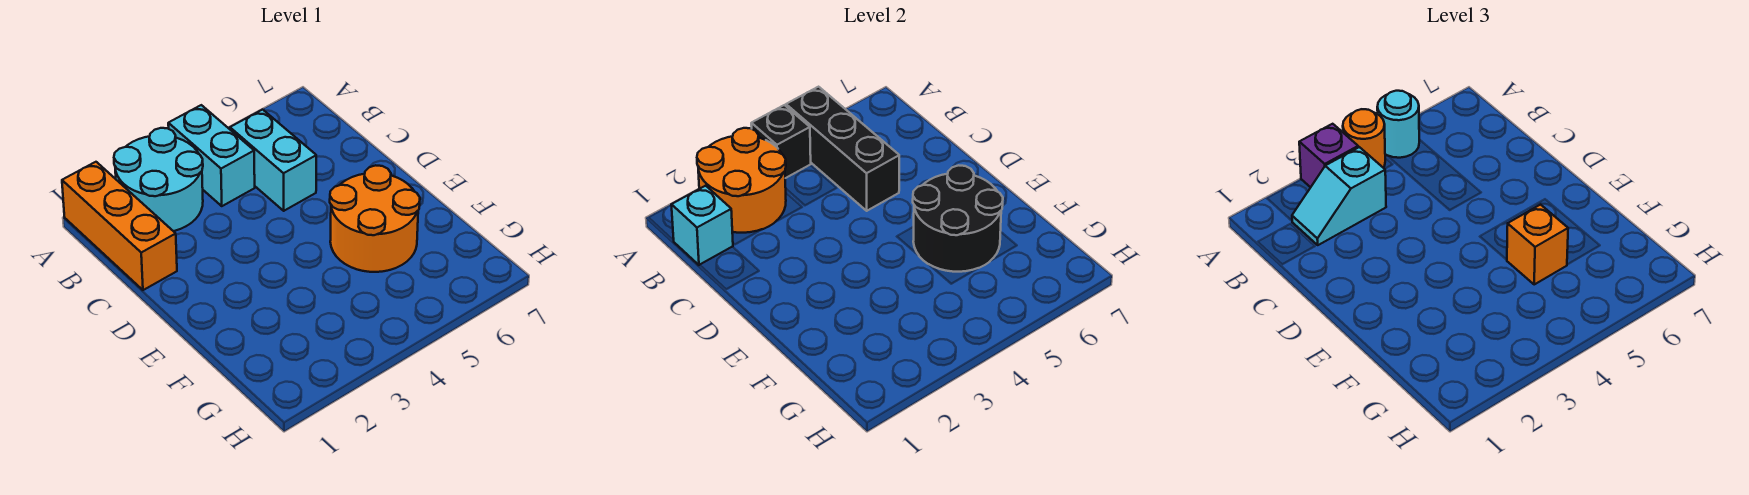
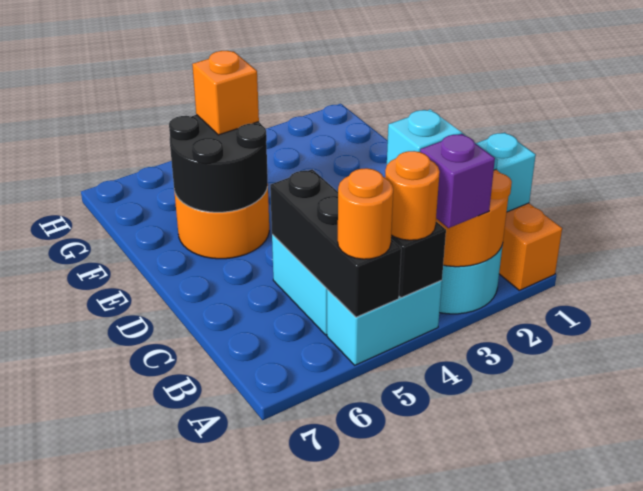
cyan 1x2 brick [168,105,255,206] -> cyan 1x2 brick turned to [327,280,442,365]
cyan 1x1 round brick [1377,91,1419,158] -> orange 1x1 round brick [338,168,393,259]

